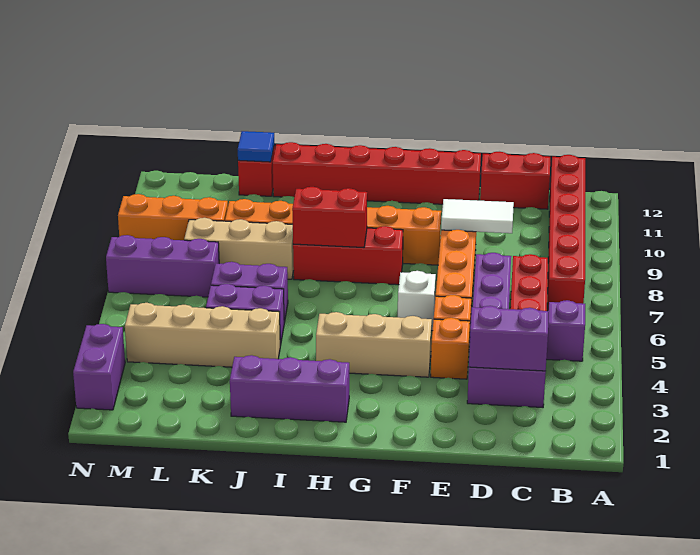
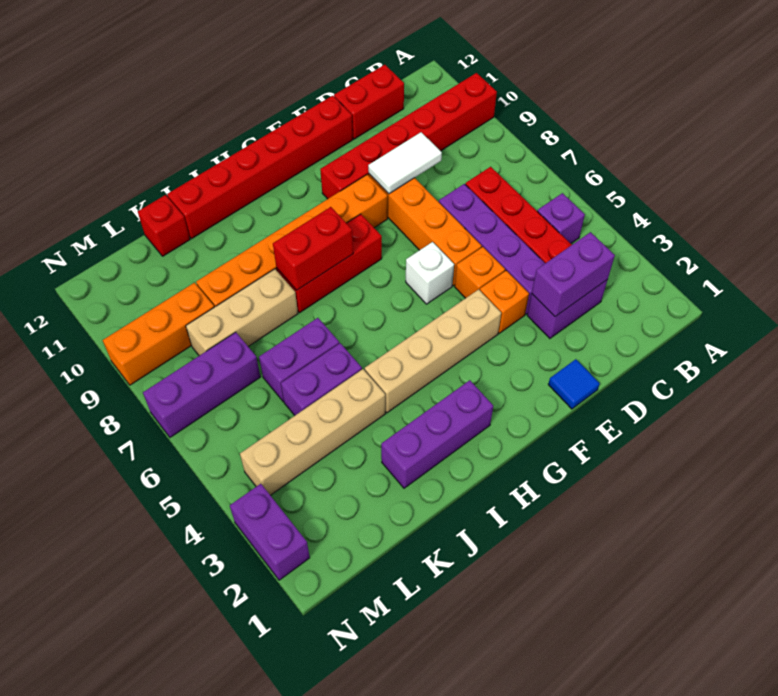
red 1x6 brick [547,155,585,311] -> red 1x6 brick turned to [320,73,497,199]
tan 1x3 brick [316,312,432,377] -> tan 1x4 brick [365,289,501,413]
blue 1x1 tile [238,131,274,162] -> blue 1x1 tile moved to [548,359,600,409]

